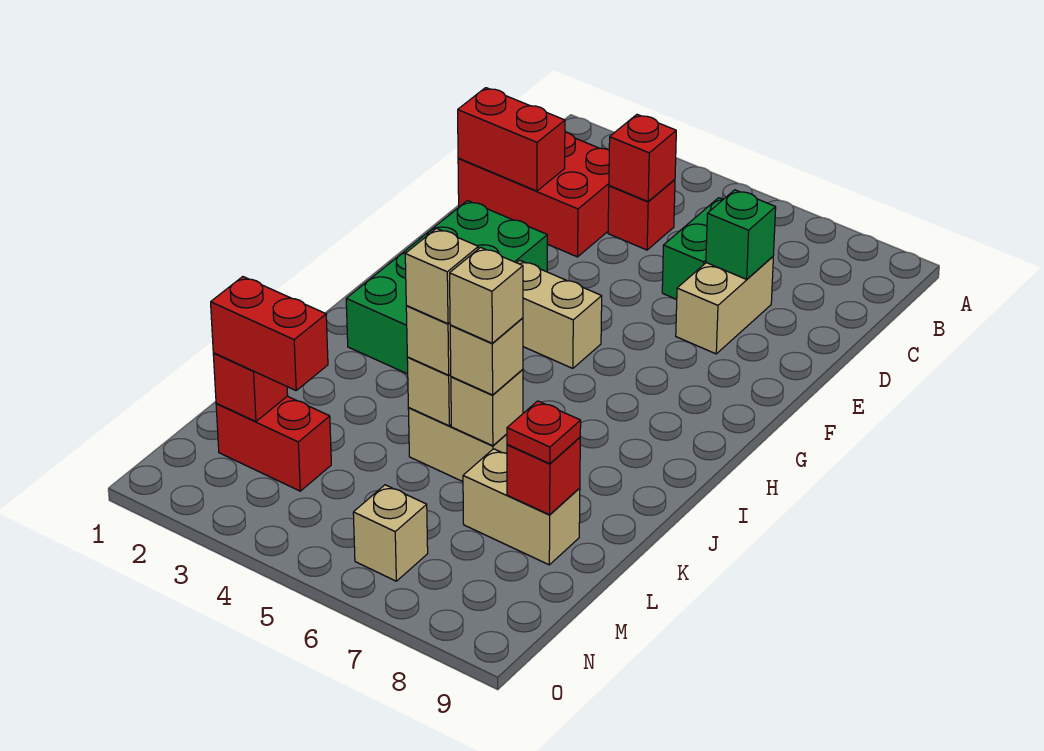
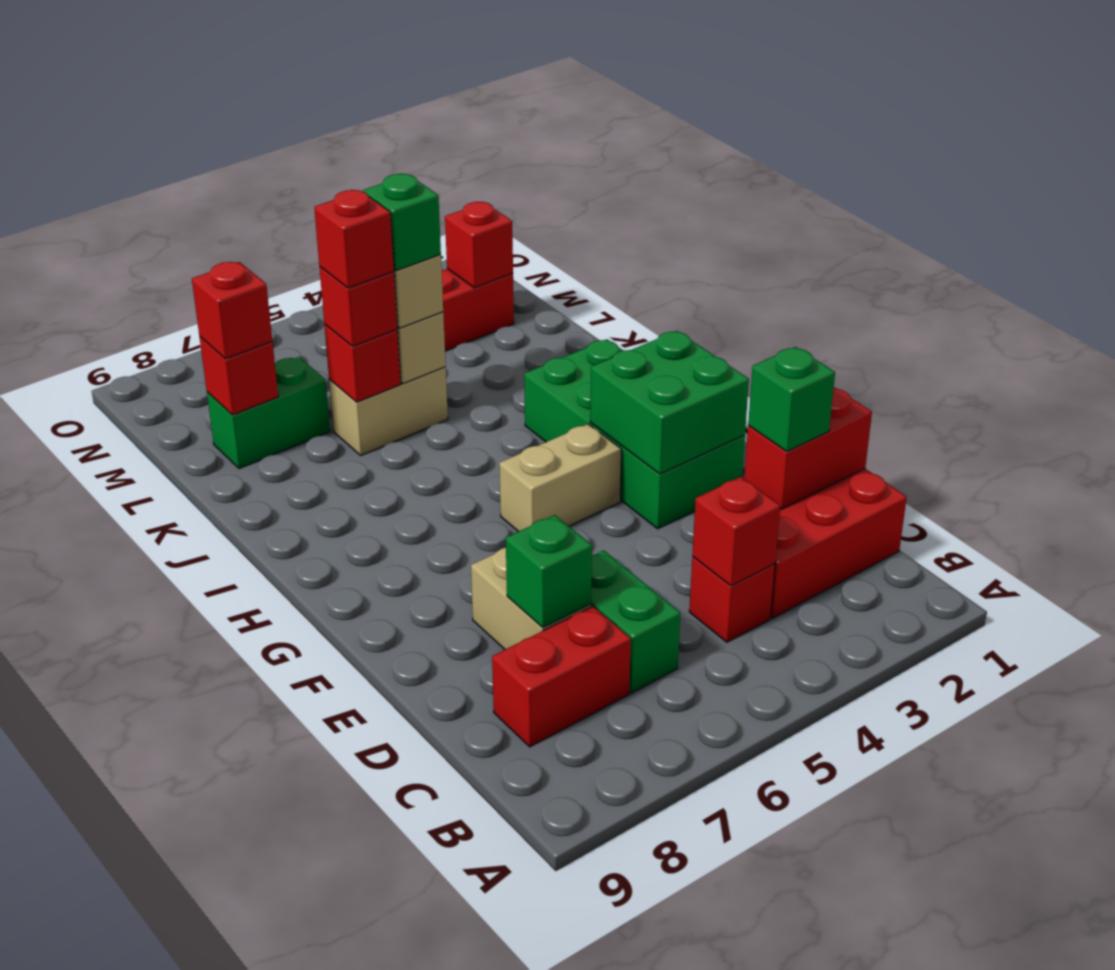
none -> green 1x1 brick [748,347,835,451]
none -> green 2x2 brick [590,331,749,474]
tan 1x1 brick [405,228,478,324] -> green 1x1 brick [363,174,441,270]
tan 1x1 brick [451,370,523,446] -> red 1x1 brick [324,325,401,402]
tan 1x1 brick [450,318,523,395] -> red 1x1 brick [319,267,397,346]
tan 1x1 brick [450,247,523,343] -> red 1x1 brick [314,190,394,288]
tan 1x2 brick [463,449,580,565] -> green 1x2 brick [207,357,330,469]
red 1x1 plate [507,401,581,464] -> red 1x1 brick [192,262,272,359]
red 1x2 brick [211,277,328,391] -> red 1x2 brick moved to [492,606,631,747]
tan 1x1 brick [353,485,428,581] -> none

